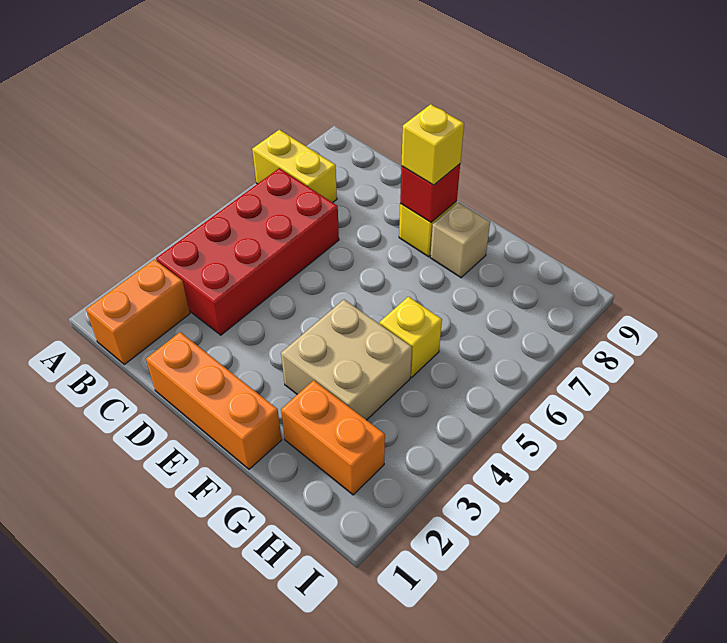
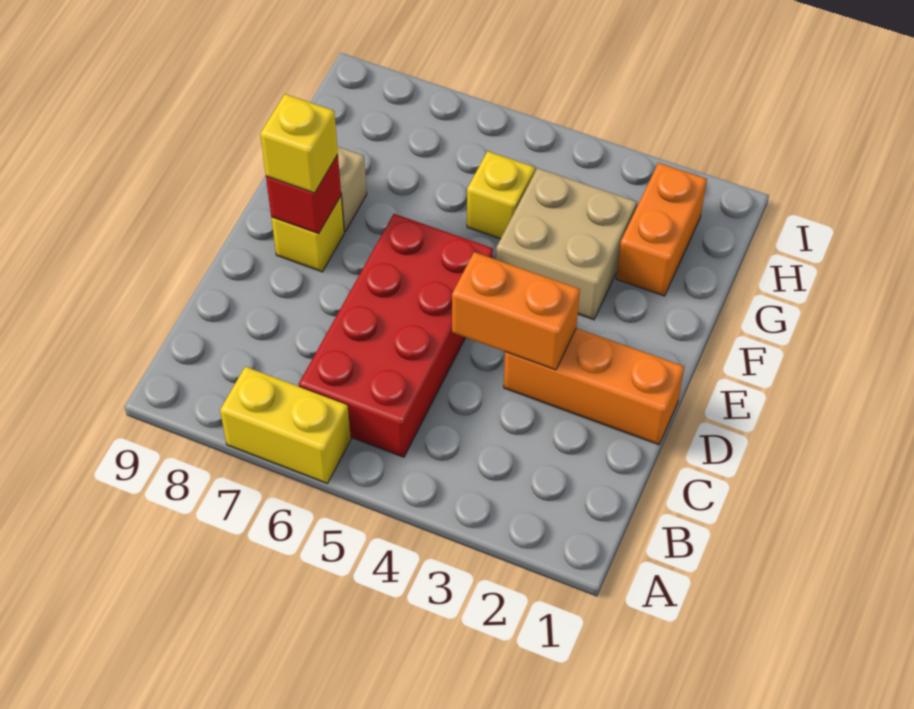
yellow 1x2 brick [252,130,337,203] -> yellow 1x2 brick turned to [220,367,351,484]
orange 1x2 brick [86,259,190,364] -> orange 1x2 brick moved to [452,252,580,370]
red 2x4 brick [156,168,339,335] -> red 2x4 brick turned to [299,214,493,457]
orange 1x3 brick [146,332,282,469] -> orange 1x3 brick turned to [504,328,684,445]

